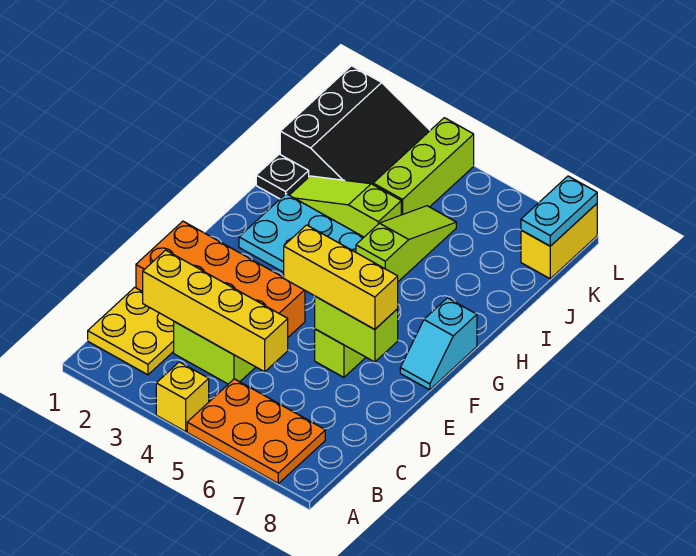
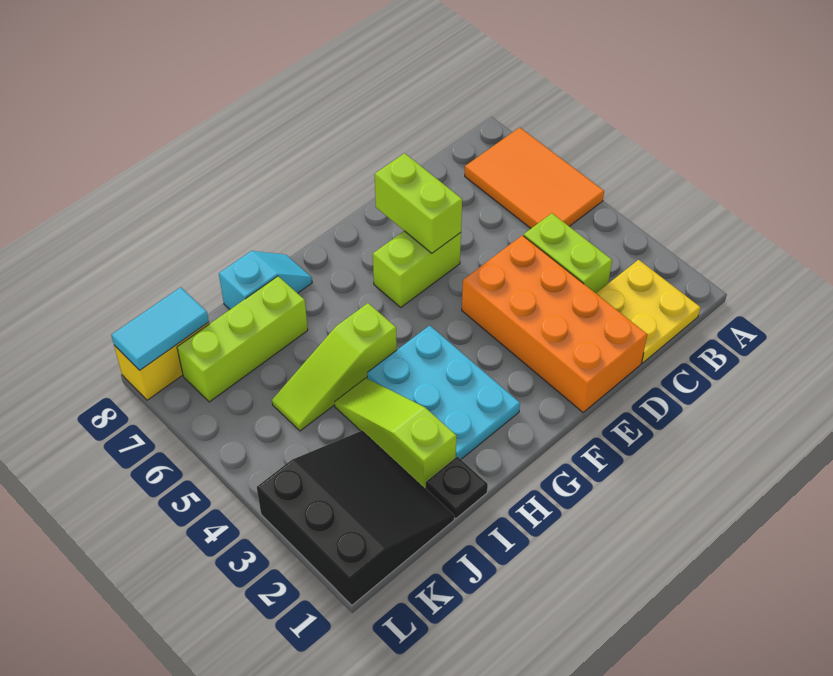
yellow 1x1 brick [156,362,209,432] -> none
orange 2x3 plate [187,379,325,483] -> orange 2x3 tile [465,127,604,228]
yellow 1x4 brick [143,250,288,372] -> none
yellow 1x3 brick [284,225,398,329] -> none
cyan 1x2 slope [400,298,477,390] -> cyan 1x2 slope moved to [219,251,312,309]
lime 1x3 slope [290,176,401,237] -> lime 1x3 slope turned to [335,378,457,488]
black 3x3 slope [280,66,430,184] -> black 3x3 slope turned to [257,430,454,605]
lime 1x3 brick [373,118,474,215] -> lime 1x3 brick moved to [177,276,308,402]
cyan 1x2 plate [521,176,597,246] -> cyan 1x2 tile [111,287,209,370]

